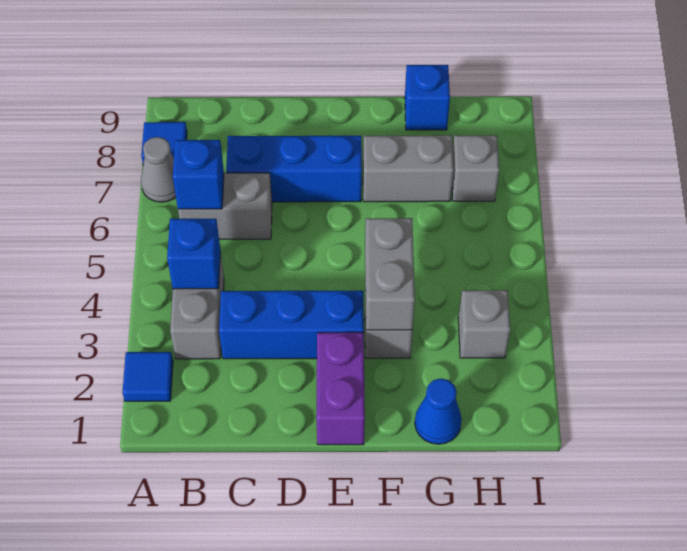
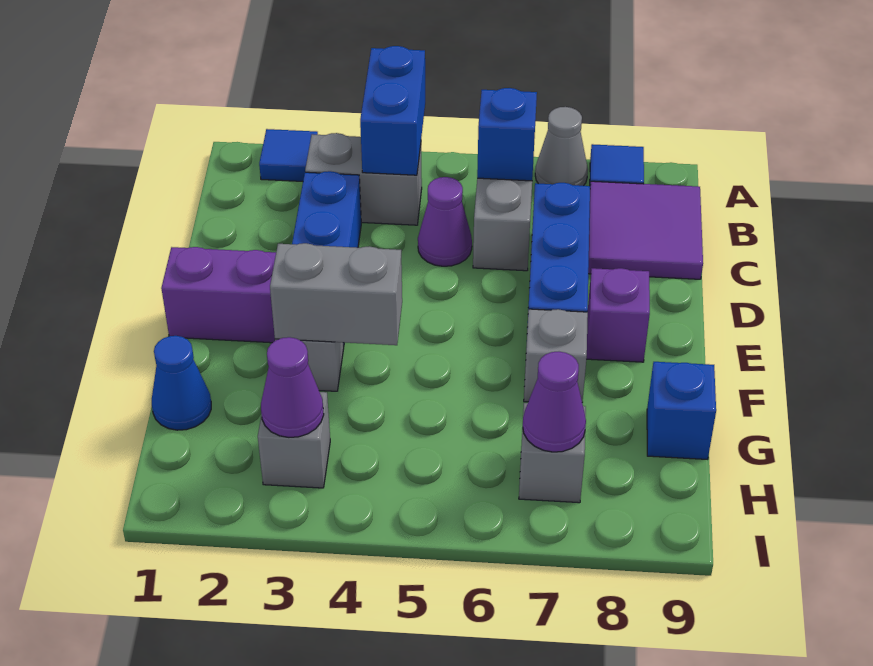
blue 1x1 brick [167,219,220,289] -> blue 1x2 brick [360,46,425,175]
none -> purple 2x2 tile [588,181,703,279]
none -> purple 1x1 cone [418,177,472,266]
none -> purple 1x1 brick [586,268,650,362]
grey 1x2 brick [363,135,454,202] -> grey 1x1 brick [524,309,588,402]
none -> purple 1x1 cone [261,337,324,437]
none -> purple 1x1 cone [523,352,586,452]

